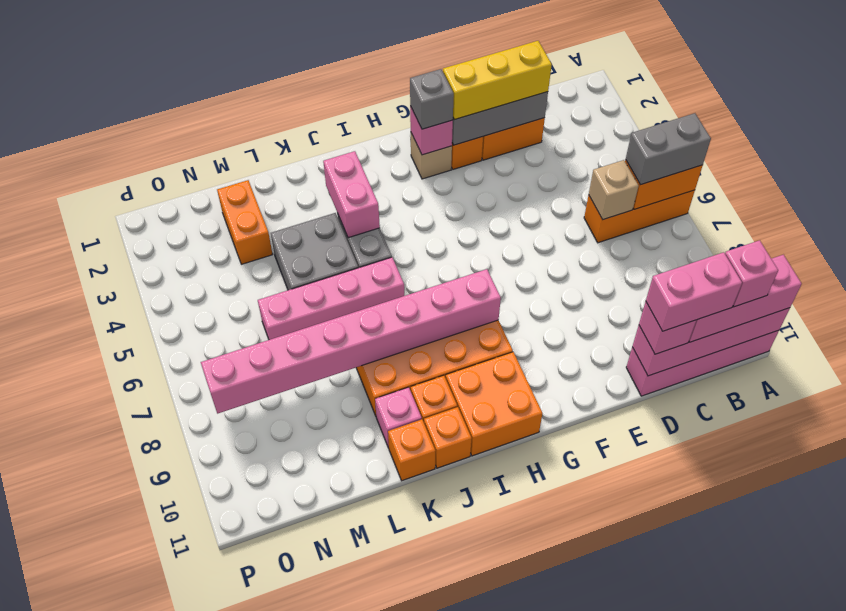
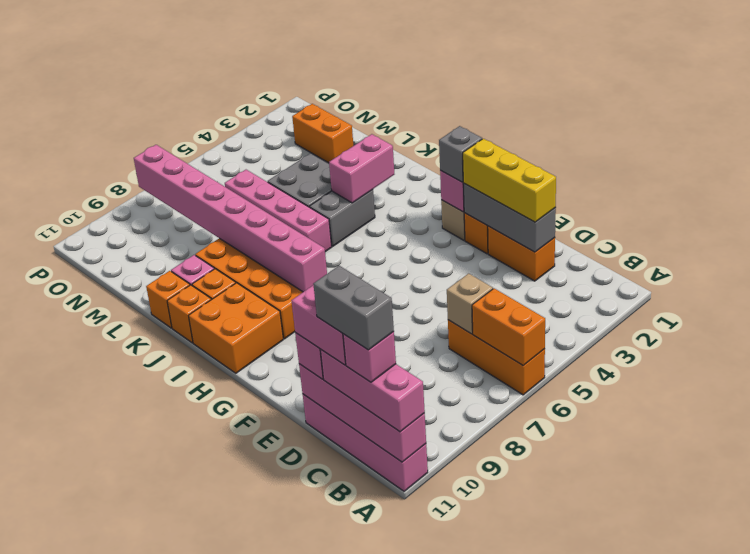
grey 1x2 brick [626,113,711,185] -> grey 1x2 brick moved to [313,266,394,350]
orange 1x2 brick [217,180,273,264] -> orange 1x2 brick turned to [292,104,353,163]

